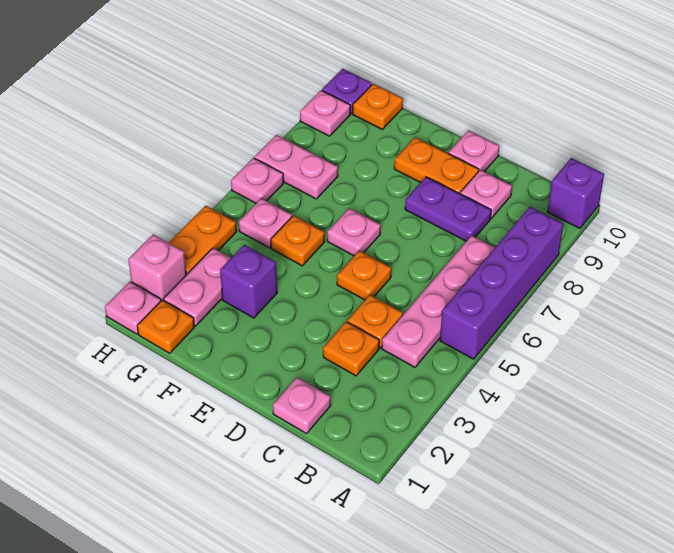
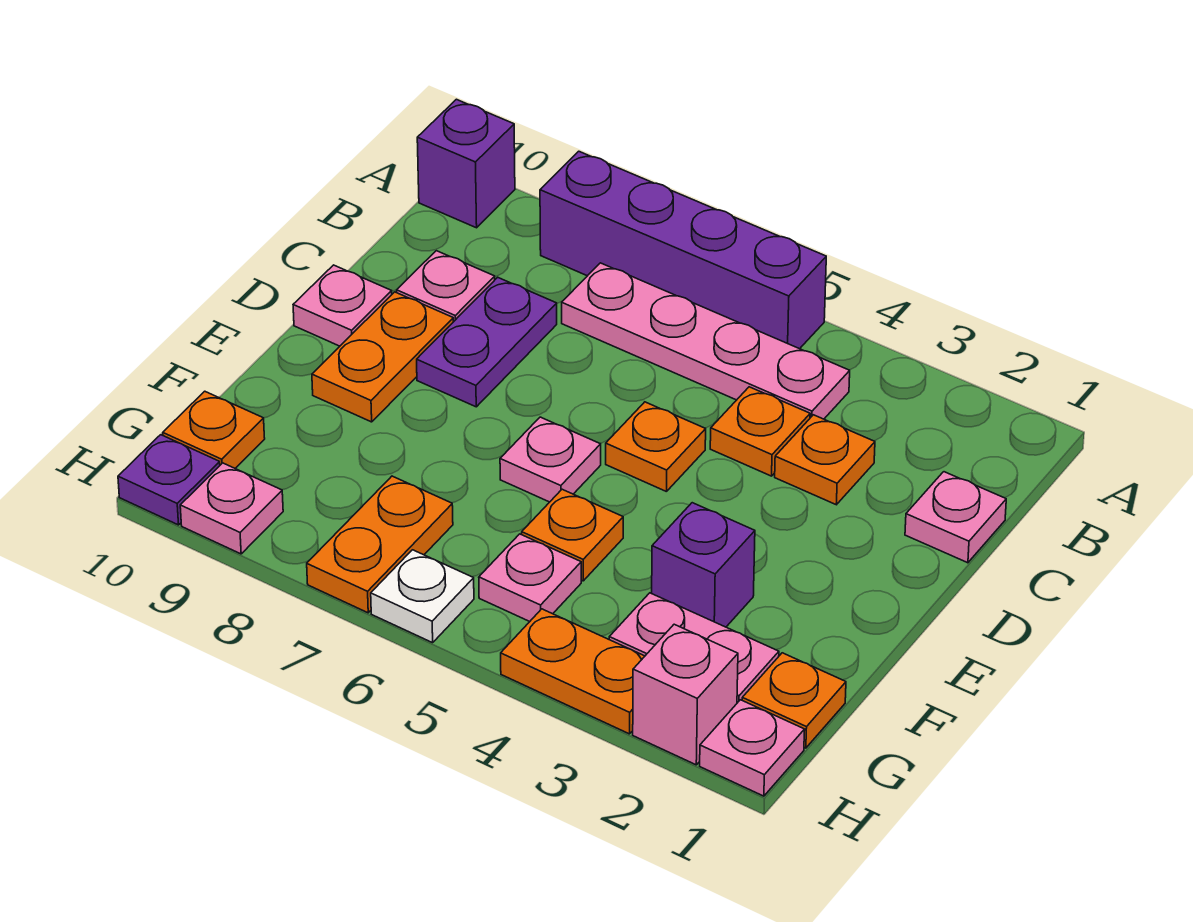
pink 1x2 plate [255,135,338,199] -> orange 1x2 plate [307,476,453,613]
pink 1x1 plate [231,158,284,203] -> white 1x1 plate [371,550,474,643]

